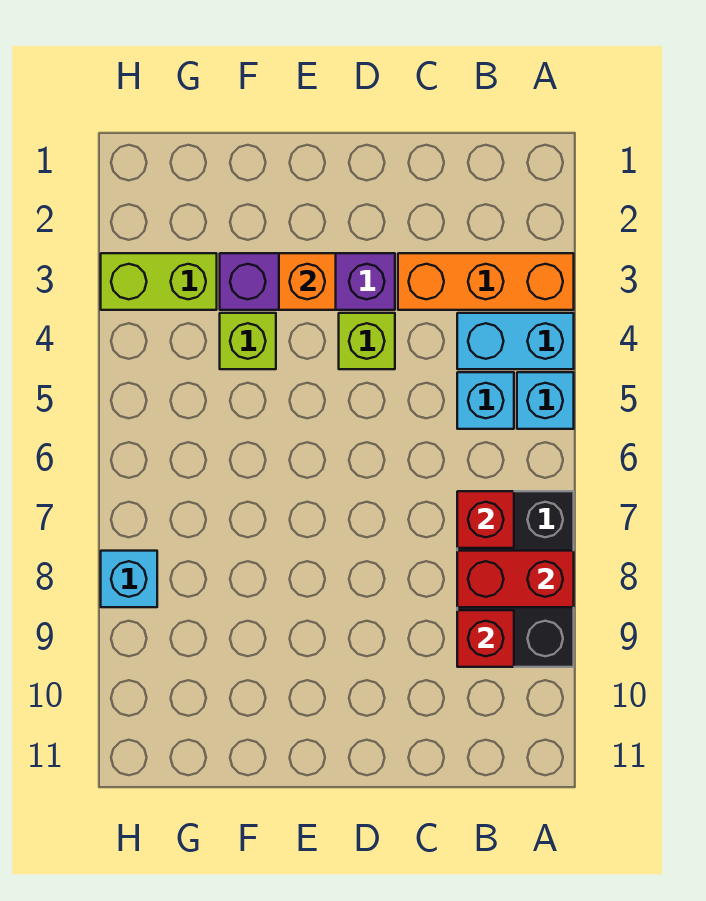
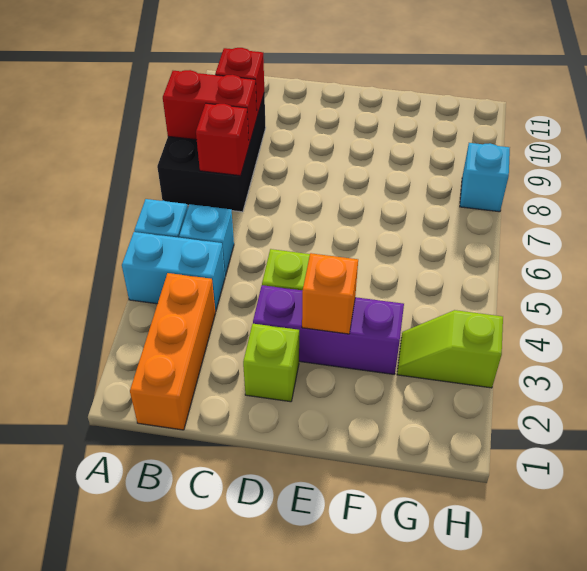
orange 1x3 brick [398,253,574,310] -> orange 1x3 brick turned to [130,273,215,430]
lime 1x1 brick [220,313,276,369] -> lime 1x1 brick moved to [243,324,299,402]
lime 1x2 brick [101,253,217,310] -> lime 1x2 slope [397,310,503,388]

